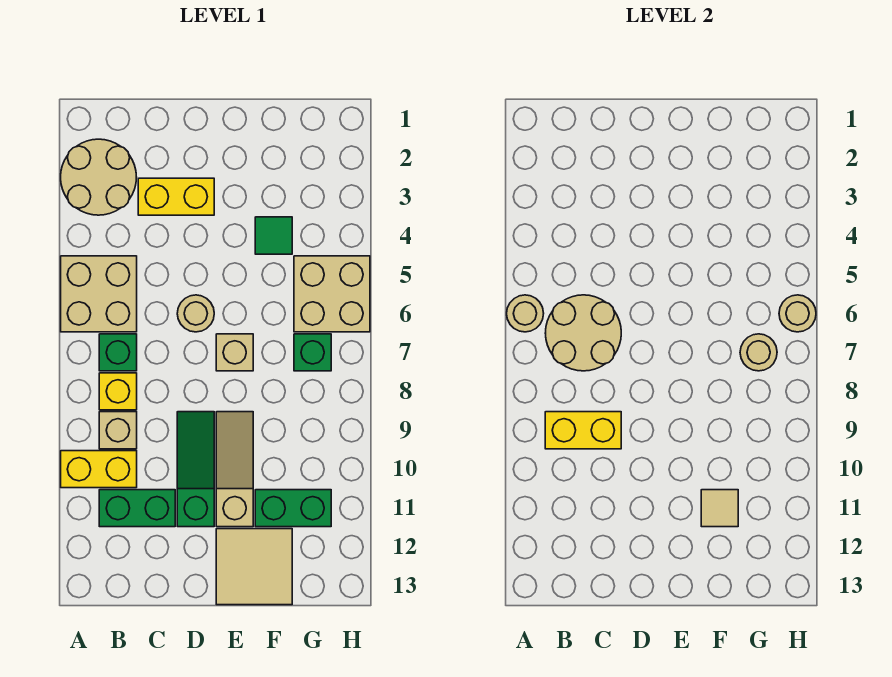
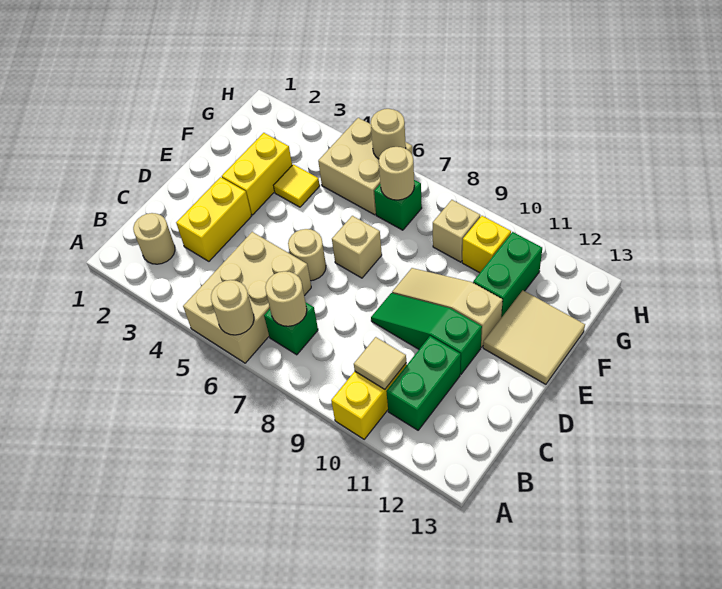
tan 2x2 round brick [61,139,137,215] -> tan 1x1 round brick [133,213,175,264]
tan 2x2 brick [61,256,137,332] -> tan 2x3 brick [183,232,311,363]
tan 2x2 round brick [545,295,621,371] -> tan 1x1 round brick [265,271,307,326]
yellow 1x1 brick [99,373,137,410] -> yellow 1x1 brick moved to [462,216,511,273]
tan 1x1 brick [99,412,137,449] -> tan 1x1 brick moved to [433,200,480,262]
yellow 1x2 brick [545,412,621,449] -> yellow 1x2 brick moved to [222,133,292,215]
green 1x1 tile [255,217,292,254] -> yellow 1x1 tile [274,164,320,207]
tan 1x1 tile [701,490,738,527] -> tan 1x1 tile moved to [354,337,406,389]

